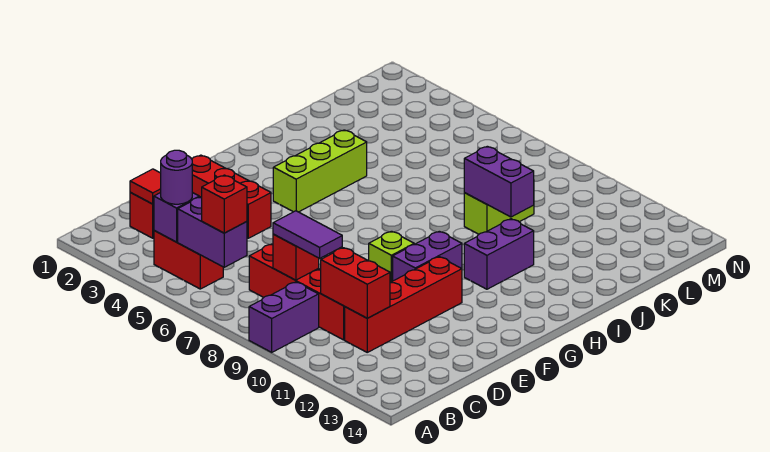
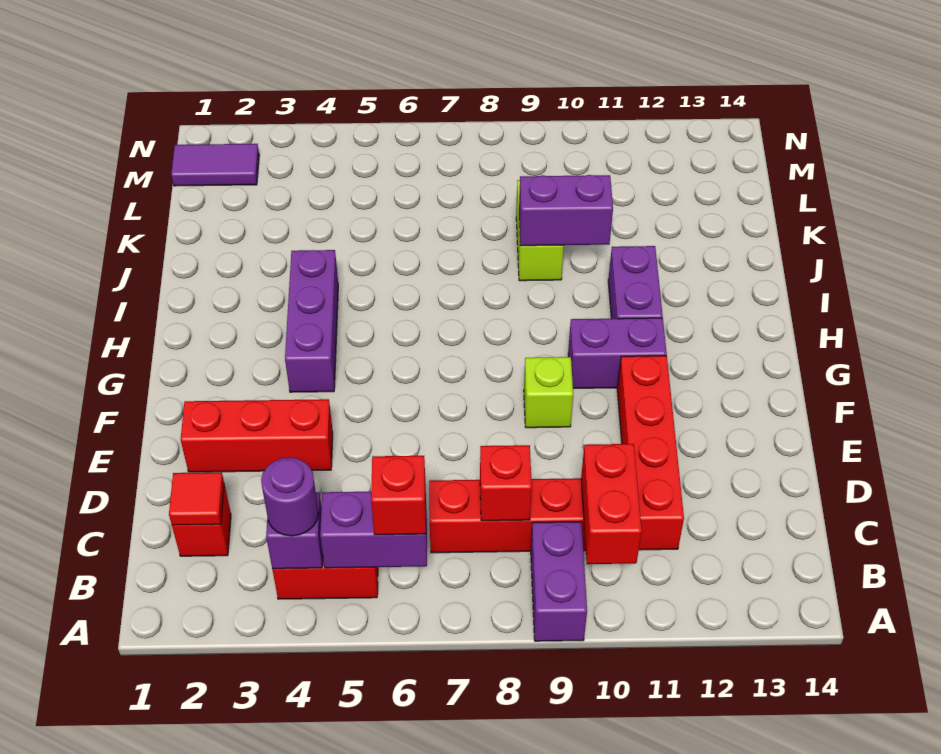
purple 1x2 tile [273,211,342,258] -> purple 1x2 tile moved to [171,144,259,186]
red 1x2 brick [321,248,390,318] -> red 1x2 brick turned to [581,444,642,564]
purple 1x2 brick [393,231,462,281] -> purple 1x2 brick turned to [568,318,667,388]
lime 1x3 brick [273,130,367,212] -> purple 1x3 brick [285,250,338,392]

